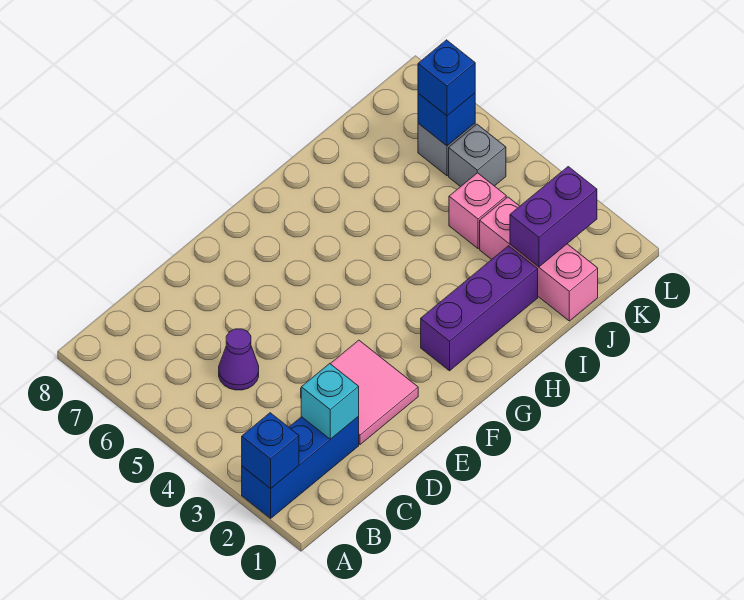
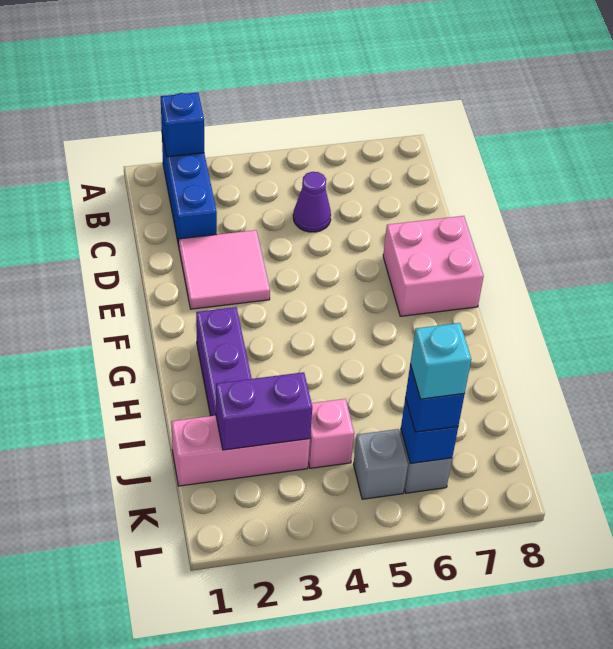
cyan 1x1 brick [301,363,359,439] -> cyan 1x1 brick moved to [410,323,471,399]
none -> pink 2x2 brick [383,216,484,316]
purple 1x2 brick [510,167,597,267] -> purple 1x2 brick turned to [216,372,312,450]

